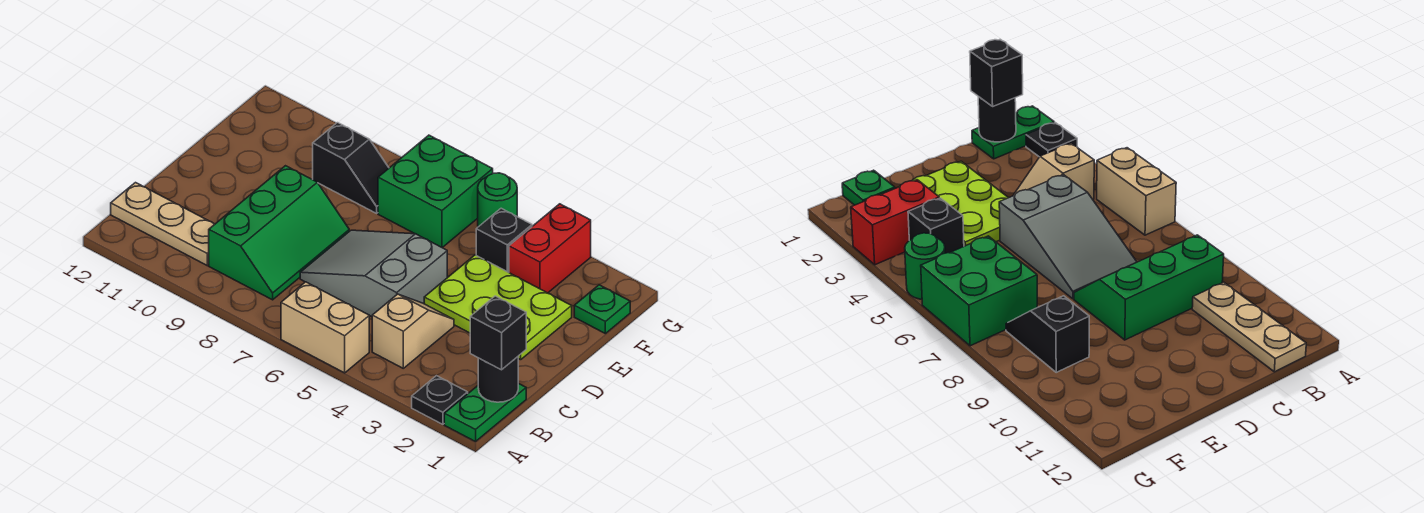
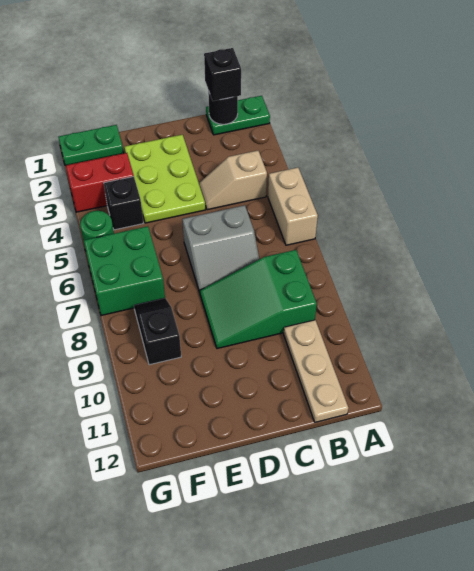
black 1x1 plate [412,376,468,424] -> none
green 2x3 slope [209,166,349,300] -> green 2x3 slope turned to [200,250,317,349]
grey 2x3 slope [300,230,447,317] -> grey 2x2 slope [182,205,259,292]
green 1x1 plate [574,285,630,334] -> green 1x2 plate [58,125,124,166]

